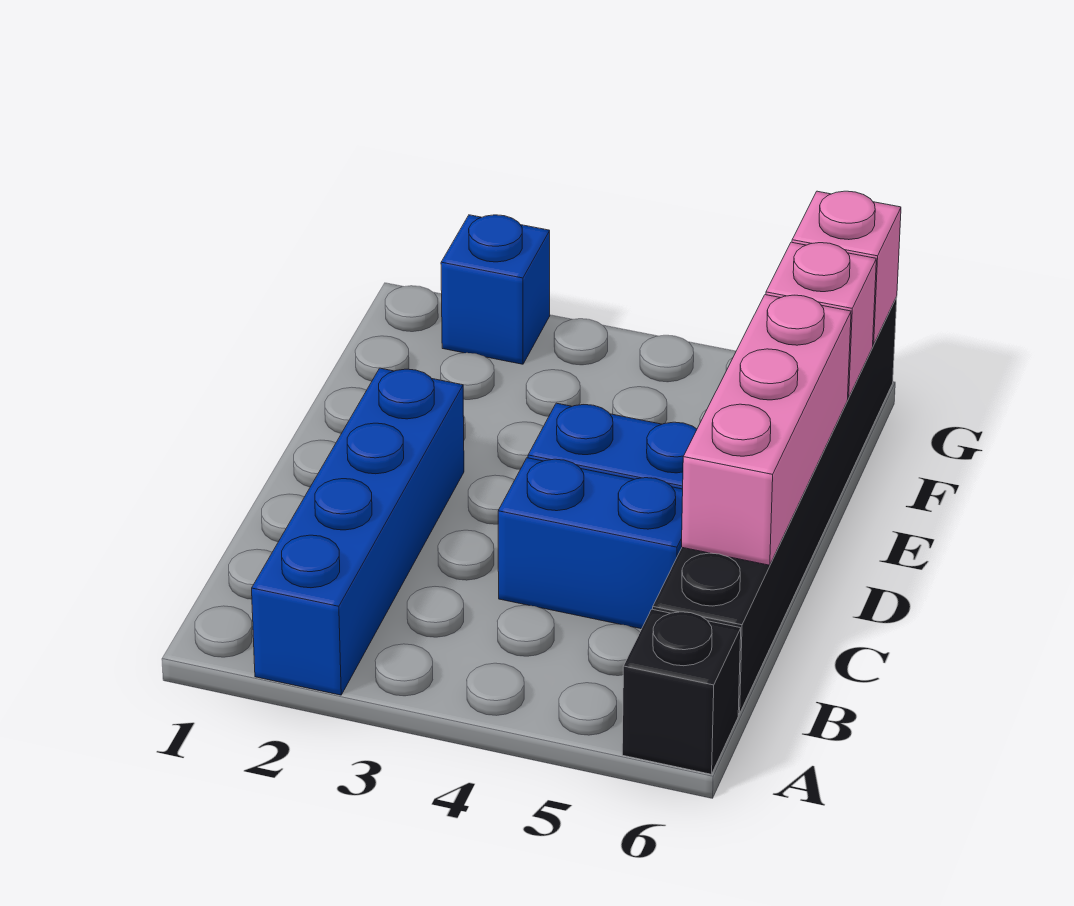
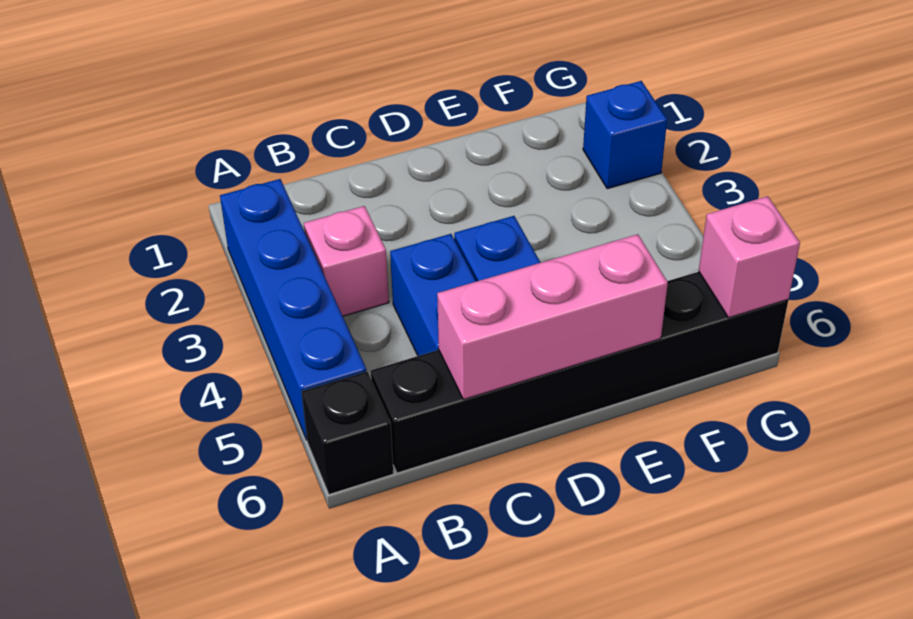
blue 1x4 brick [252,368,464,695] -> blue 1x4 brick turned to [220,179,366,440]
pink 1x1 brick [766,242,876,398] -> pink 1x1 brick moved to [304,206,389,316]

